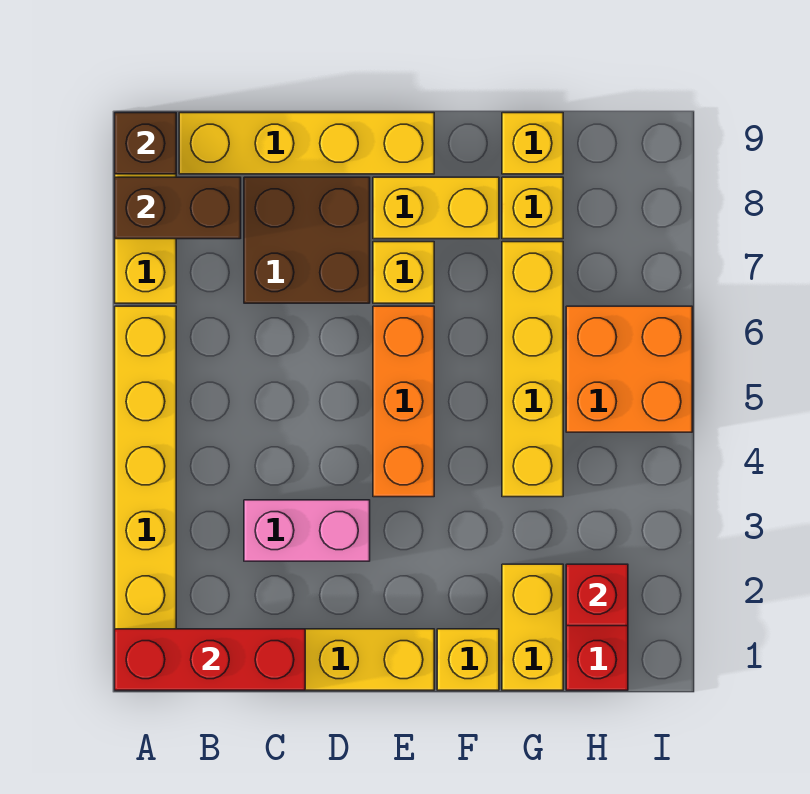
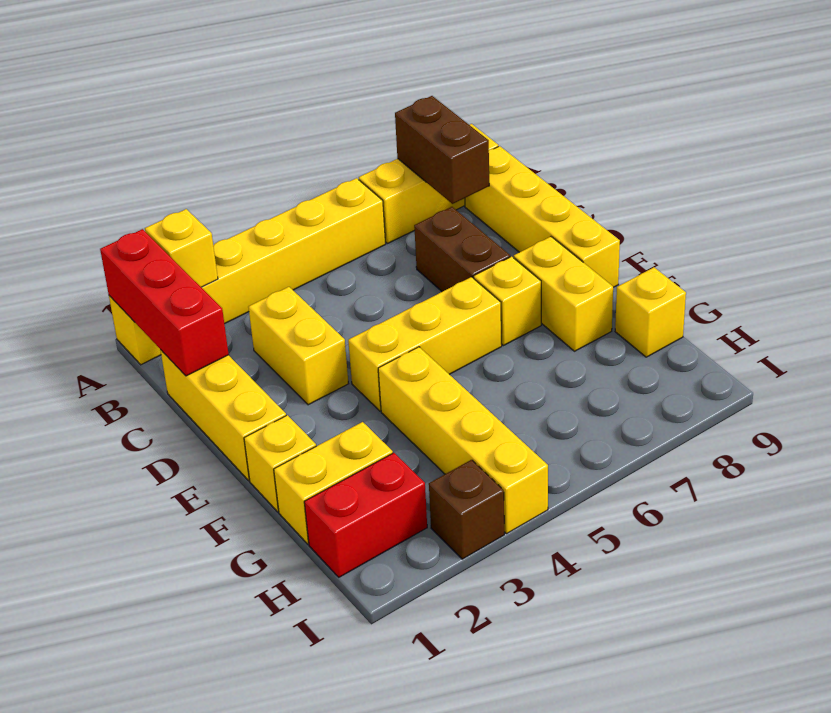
brown 1x1 brick [115,113,176,174] -> brown 1x1 brick moved to [429,460,504,559]
pink 1x2 brick [244,500,370,561] -> yellow 1x2 brick [248,287,348,405]
brown 2x2 brick [244,177,370,303] -> brown 1x2 brick [414,207,510,292]
orange 1x3 brick [373,306,434,497] -> yellow 1x3 brick [348,277,502,411]
yellow 1x4 brick [502,242,563,497] -> yellow 1x4 brick turned to [378,347,548,534]
yellow 1x1 brick [502,177,563,239] -> yellow 1x1 brick moved to [145,209,218,287]
red 1x1 brick [566,564,628,626] -> none
orange 2x2 brick [566,306,692,432] -> none

